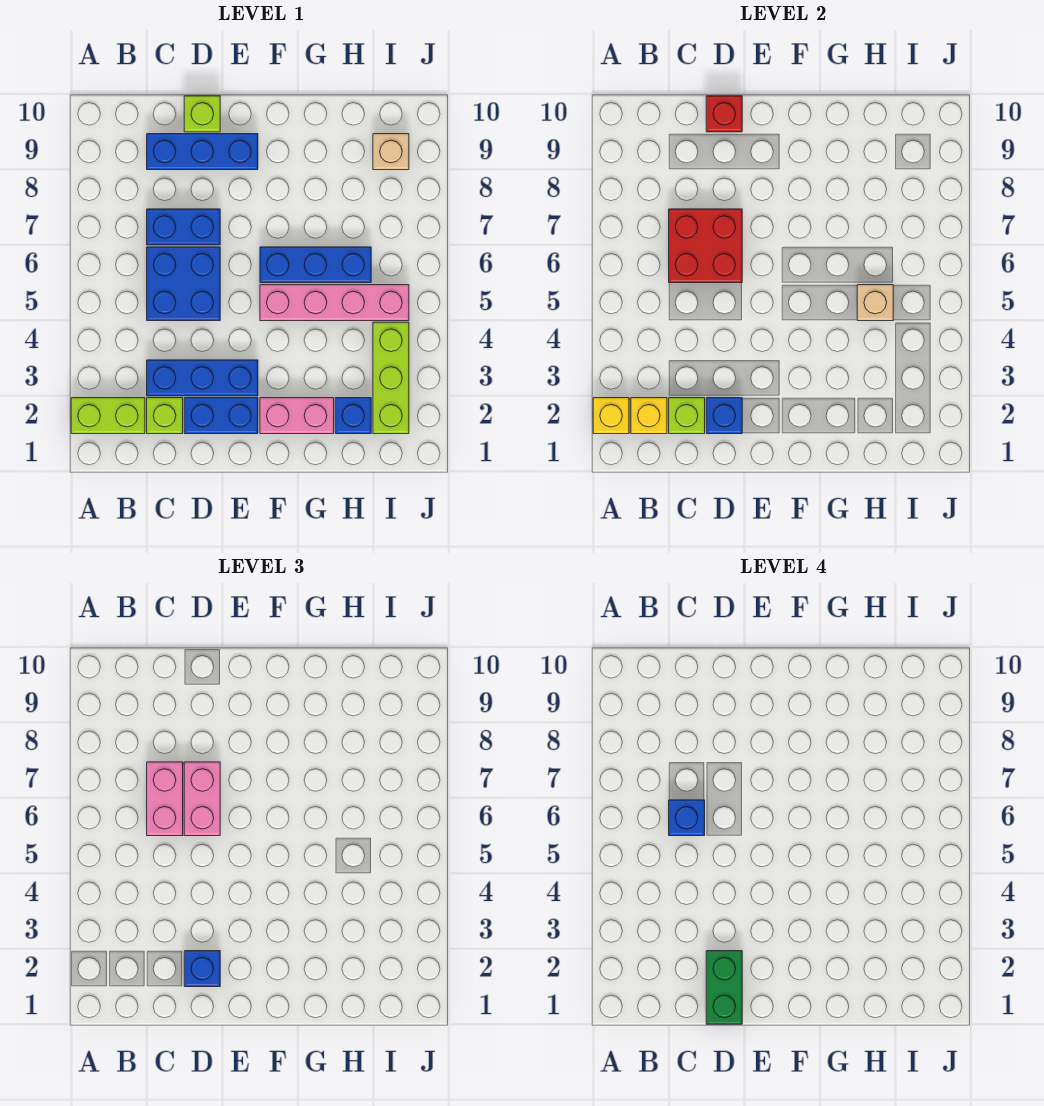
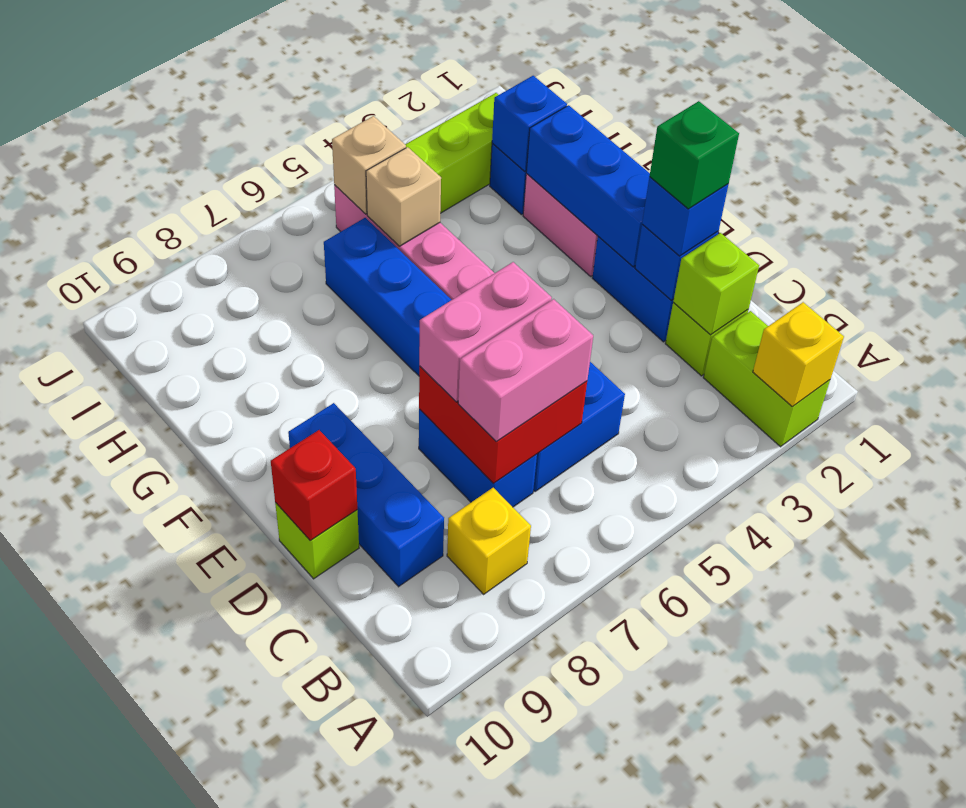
yellow 1x1 brick [631,398,667,434] -> yellow 1x1 brick moved to [447,488,531,594]
blue 1x3 brick [147,360,258,396] -> blue 1x3 brick moved to [526,105,650,267]
blue 1x1 brick [669,800,705,836] -> blue 1x1 brick moved to [492,76,567,172]
green 1x2 brick [706,951,742,1024] -> green 1x1 brick [649,101,739,209]
tan 1x1 brick [373,134,409,170] -> tan 1x1 brick moved to [332,116,406,214]

